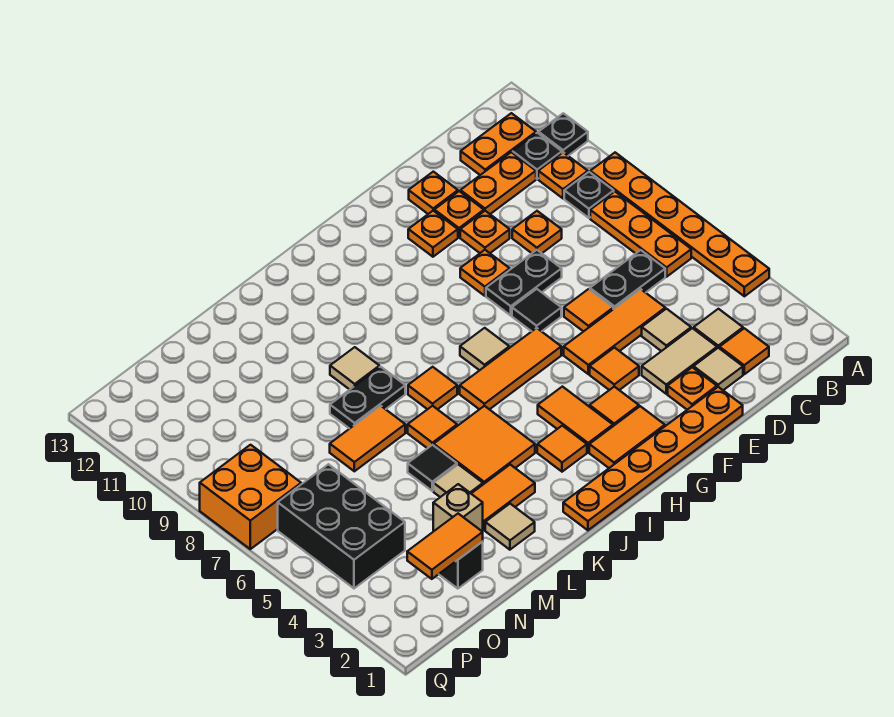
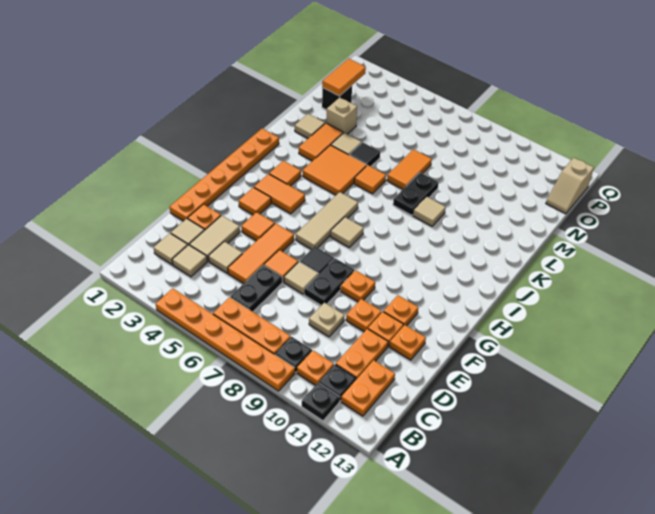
orange 1x1 tile [720,328,769,374] -> tan 1x1 tile [154,233,188,265]
orange 1x1 plate [512,211,562,253] -> tan 1x1 plate [309,303,345,337]
none -> tan 1x1 tile [284,262,318,294]
orange 1x2 tile [589,406,665,468] -> none
orange 1x3 tile [460,328,561,410] -> tan 1x3 tile [296,192,358,249]
orange 1x1 tile [408,367,457,409] -> none
black 2x3 brick [278,464,405,588] -> none
none -> tan 1x2 slope [546,158,594,214]
orange 2x2 brick [200,445,301,549] -> none

